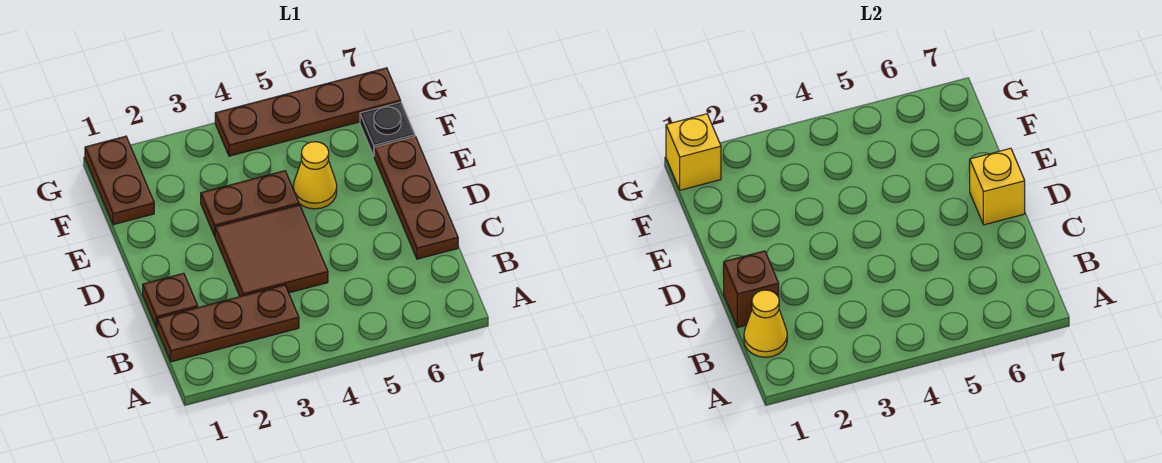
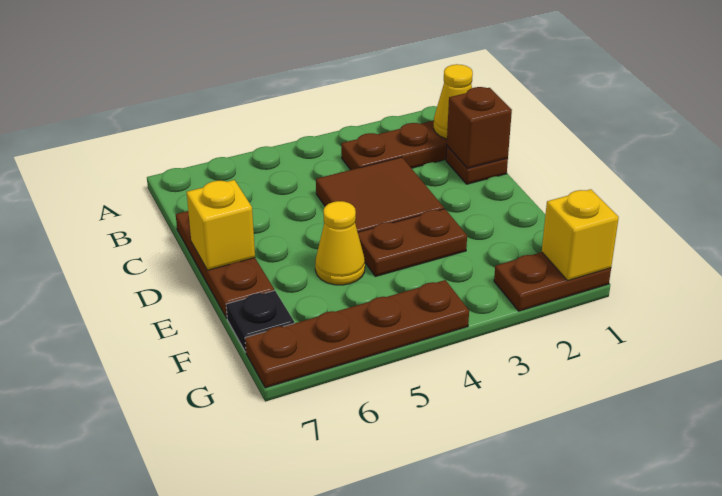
brown 1x2 plate [85,136,154,225] -> brown 1x2 plate turned to [494,252,611,311]

